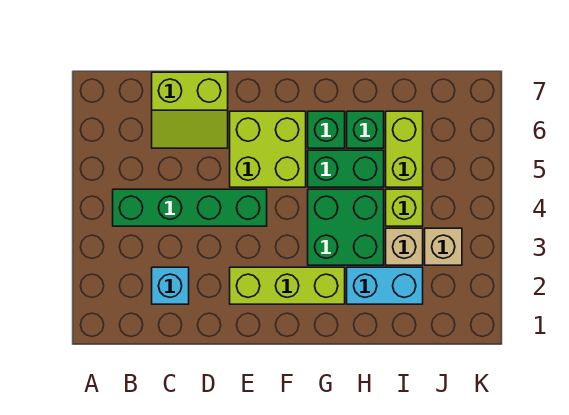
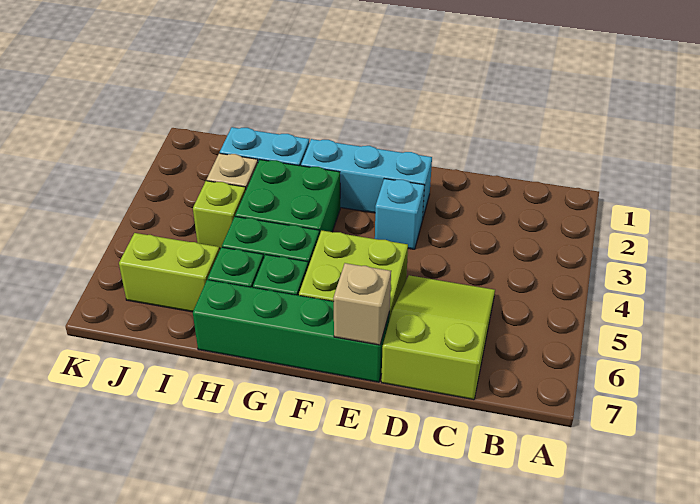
green 1x4 brick [113,189,267,226] -> green 1x4 brick moved to [193,280,390,382]
cyan 1x1 brick [152,267,189,304] -> cyan 1x1 brick moved to [375,179,424,249]
lime 2x2 slope [152,72,228,148] -> lime 2x3 slope [381,275,495,400]
lime 1x3 brick [230,267,345,304] -> cyan 1x3 brick [301,139,432,220]
lime 1x2 brick [386,111,423,187] -> lime 1x2 brick turned to [119,233,220,312]
tan 1x1 brick [425,228,462,265] -> tan 1x1 brick moved to [333,263,391,345]

